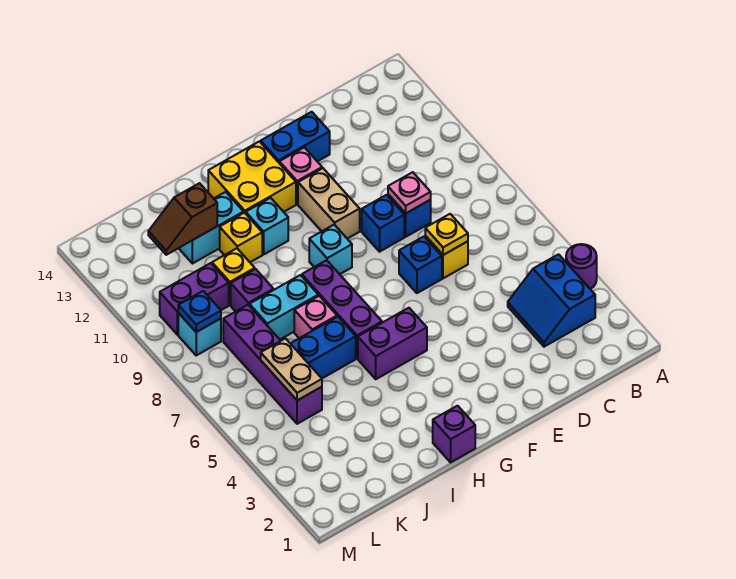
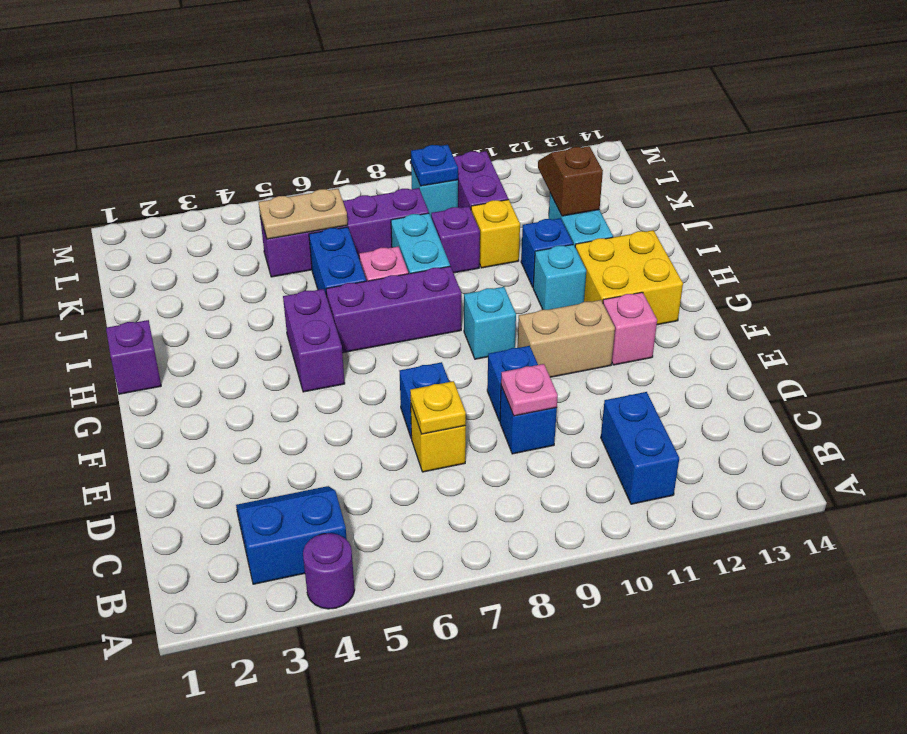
blue 1x2 brick [261,112,330,162] -> blue 1x2 brick moved to [601,392,679,504]
yellow 1x1 brick [220,213,262,262] -> blue 1x1 brick [521,218,573,287]

